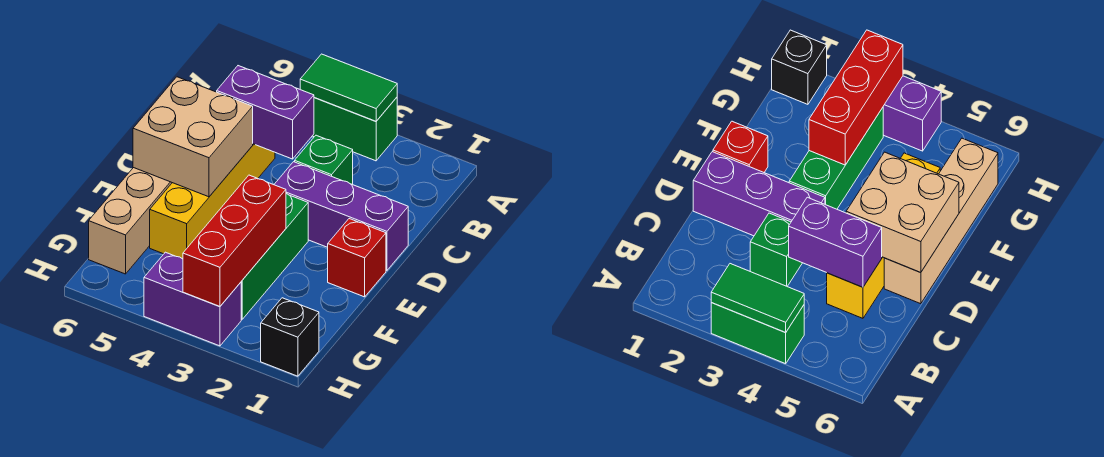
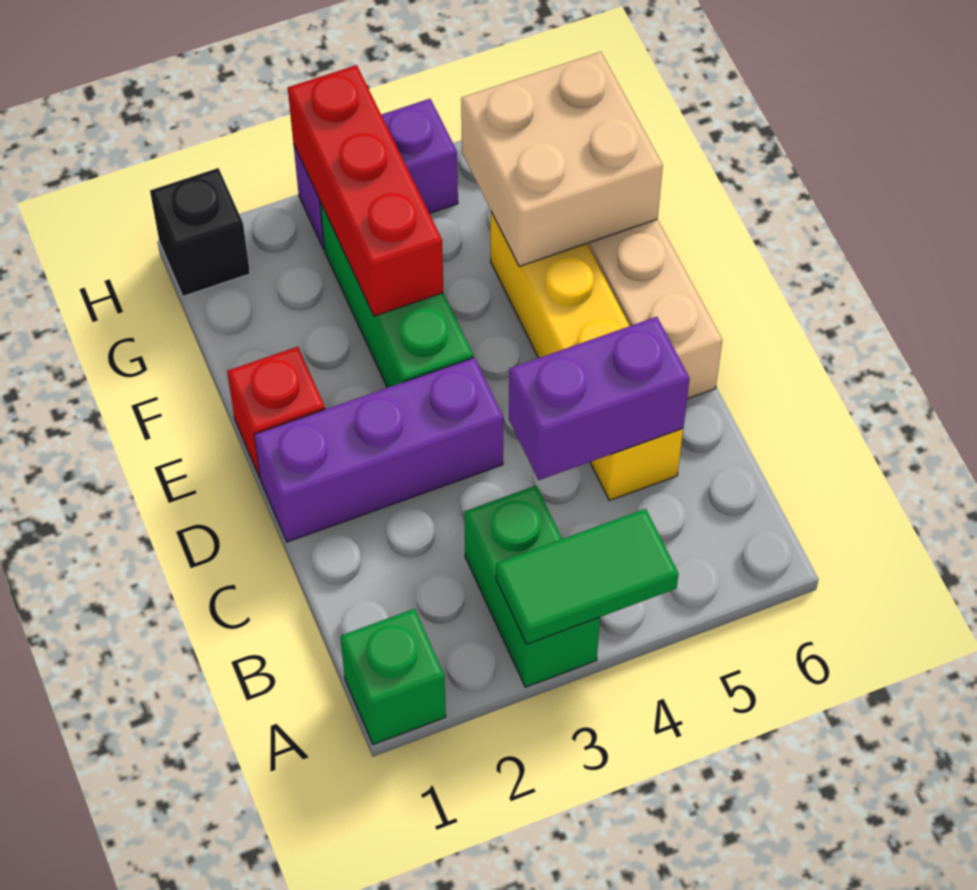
green 1x2 brick [313,97,397,161] -> green 1x2 brick turned to [464,486,600,687]
green 1x1 brick [295,135,353,184] -> green 1x1 brick moved to [340,609,446,744]
tan 2x2 brick [133,77,253,197] -> tan 2x2 brick moved to [461,52,663,266]

